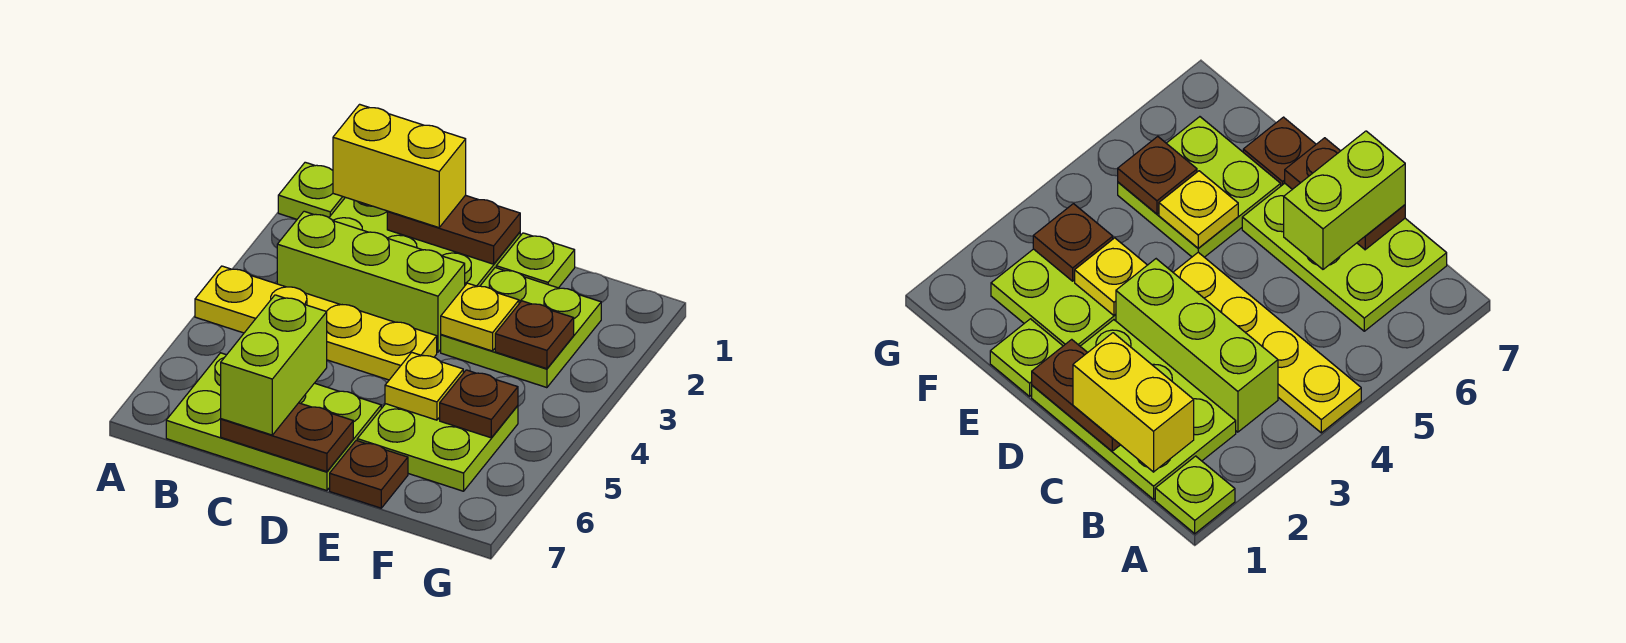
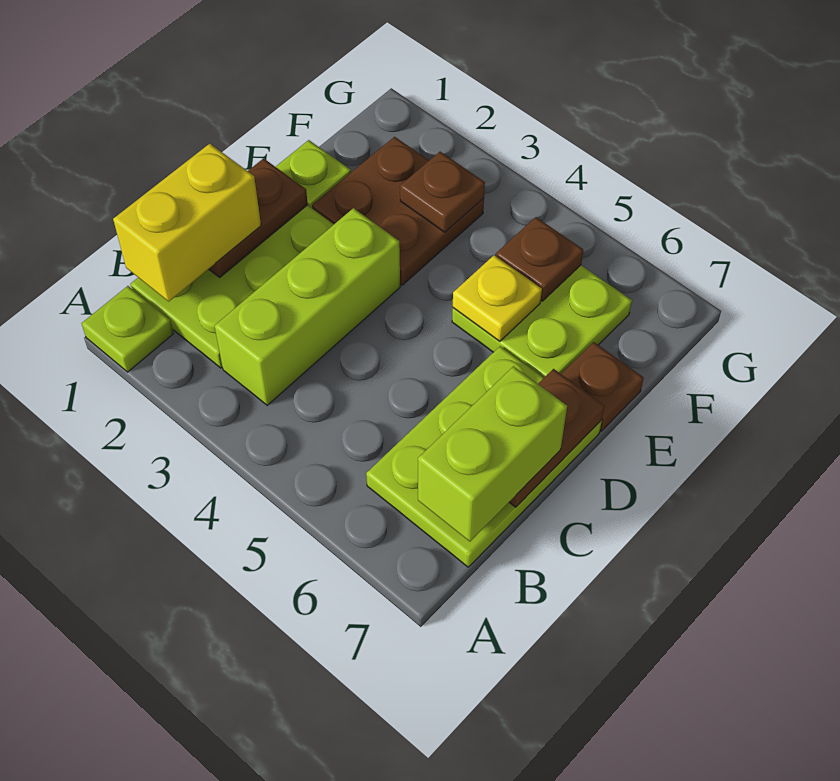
yellow 1x4 plate [195,266,437,380] -> none
lime 1x2 brick [221,295,327,435] -> lime 1x2 brick turned to [418,366,567,542]
lime 2x2 plate [441,268,601,388] -> brown 2x2 plate [312,137,484,285]
yellow 1x1 plate [441,283,519,351] -> none

